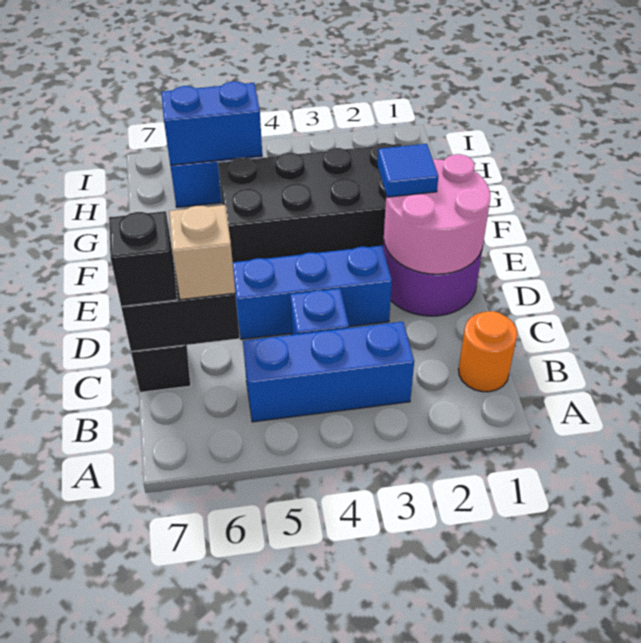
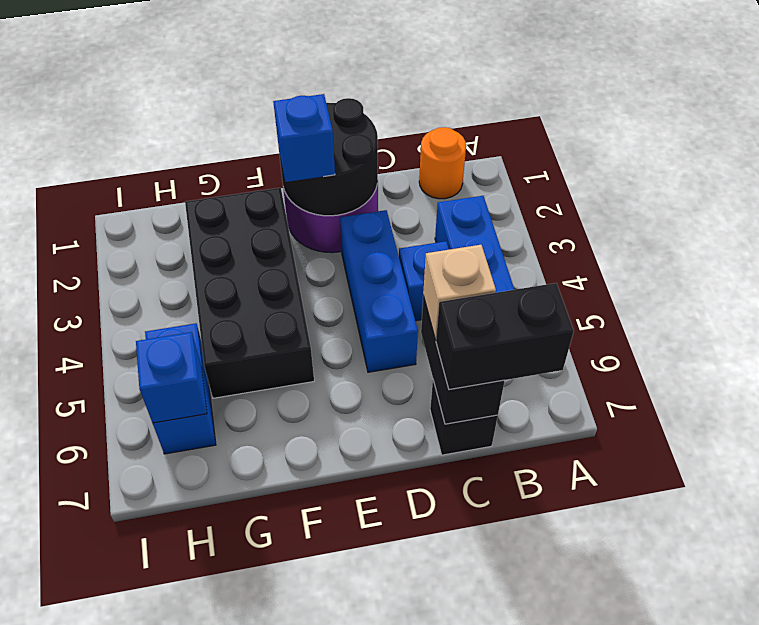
black 1x1 brick [109,211,177,306] -> black 1x2 brick [436,283,574,390]
pink 2x2 round brick [384,154,490,274] -> black 2x2 round brick [279,98,378,216]
blue 1x1 tile [377,144,438,197] -> blue 1x1 brick [273,94,335,182]
blue 1x2 brick [161,81,262,165] -> blue 1x1 brick [136,332,207,423]

